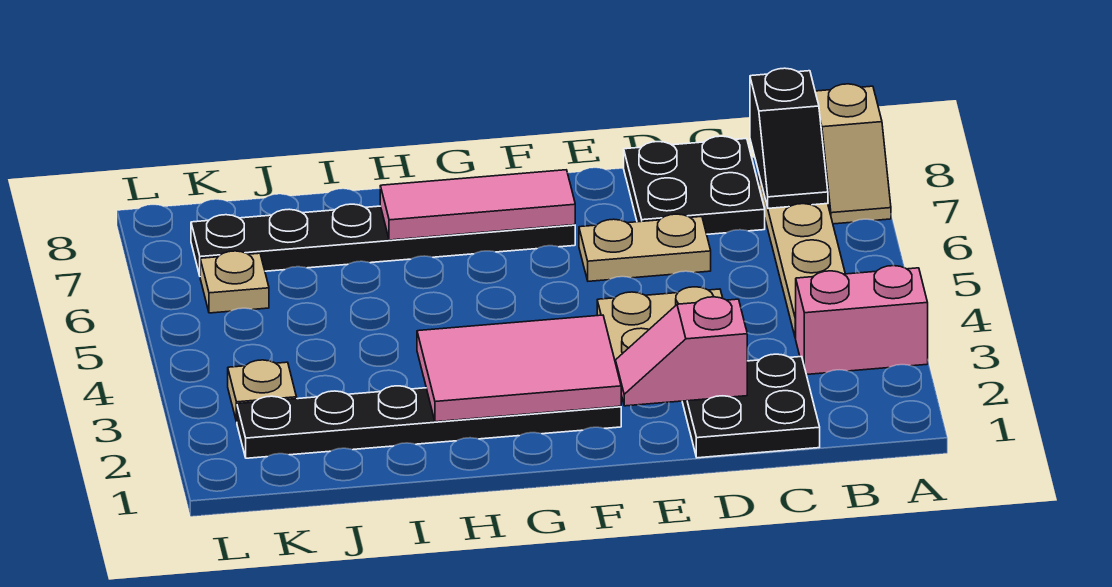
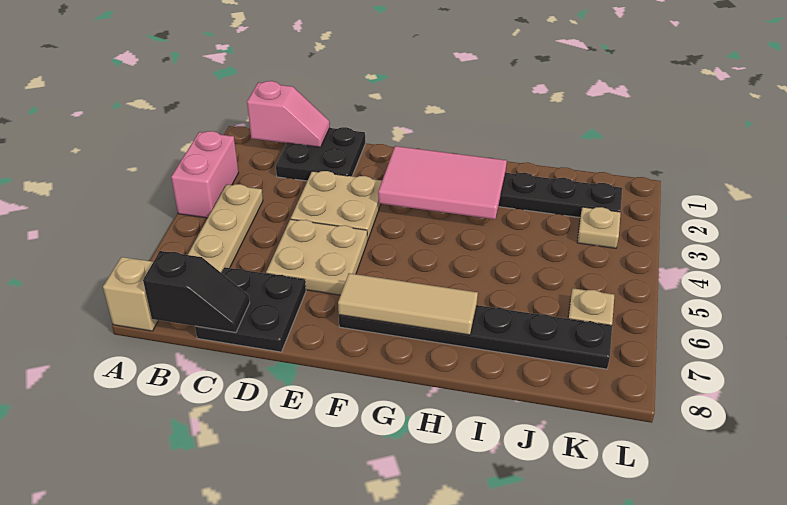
pink 1x2 brick [796,266,928,375] -> pink 1x2 brick turned to [171,131,239,218]
black 1x2 slope [750,68,828,208] -> black 1x2 slope turned to [143,251,250,332]
pink 1x2 slope [616,297,747,406] -> pink 1x2 slope moved to [247,81,330,147]
tan 1x2 plate [579,214,711,281] -> tan 2x2 plate [266,219,367,295]
pink 1x3 tile [380,170,575,240] -> tan 1x3 tile [338,273,478,335]

